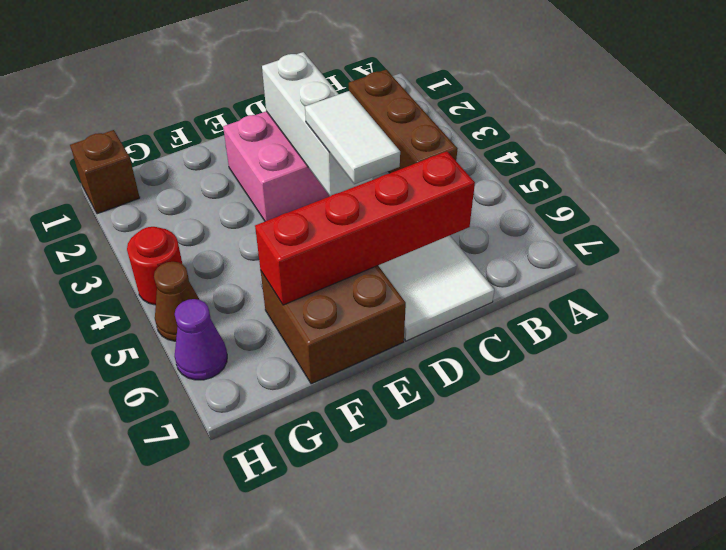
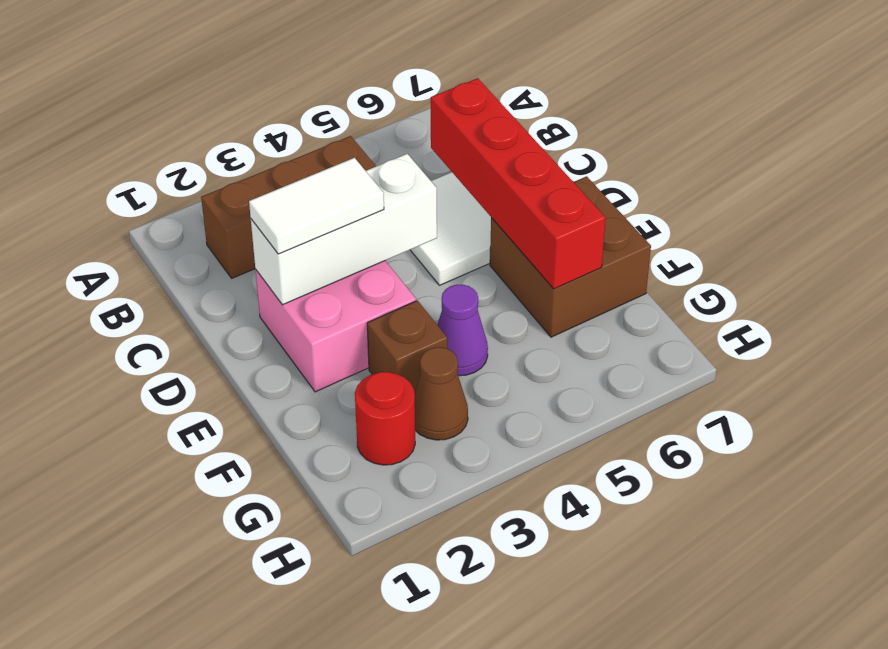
white 1x2 tile [305,91,400,184] -> white 1x2 tile moved to [249,158,384,254]
brown 1x1 brick [70,130,140,214] -> brown 1x1 brick moved to [367,301,447,393]
red 1x1 round brick [127,227,182,305] -> red 1x1 round brick moved to [355,372,415,465]
brown 1x1 cone [154,262,199,341] -> brown 1x1 cone moved to [414,347,468,440]
purple 1x1 cone [175,299,227,380] -> purple 1x1 cone moved to [437,285,488,376]

